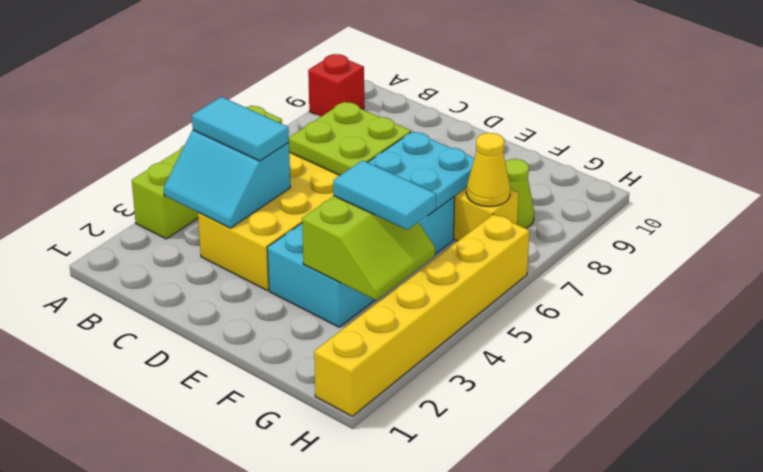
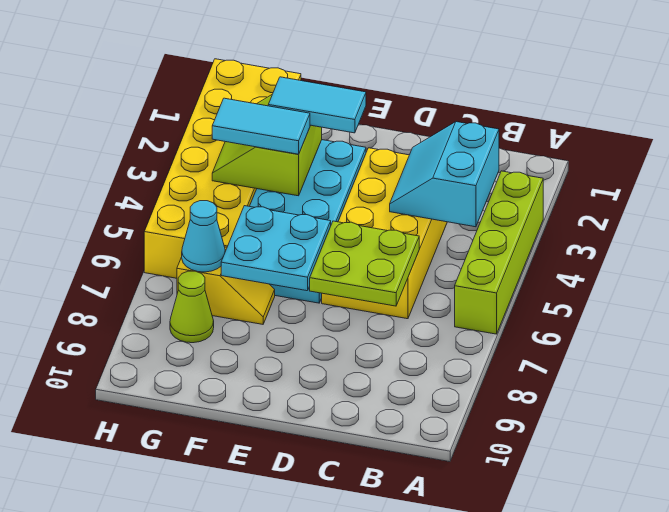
red 1x1 brick [308,54,364,117] -> none
cyan 2x2 slope [164,130,291,228] -> cyan 2x2 slope turned to [390,122,499,227]
cyan 1x2 tile [192,97,289,161] -> cyan 1x2 tile moved to [268,77,366,133]
yellow 1x1 cone [466,133,510,207] -> cyan 1x1 cone [182,201,225,272]
yellow 1x6 brick [314,214,529,416] -> yellow 2x6 brick [144,59,301,278]

